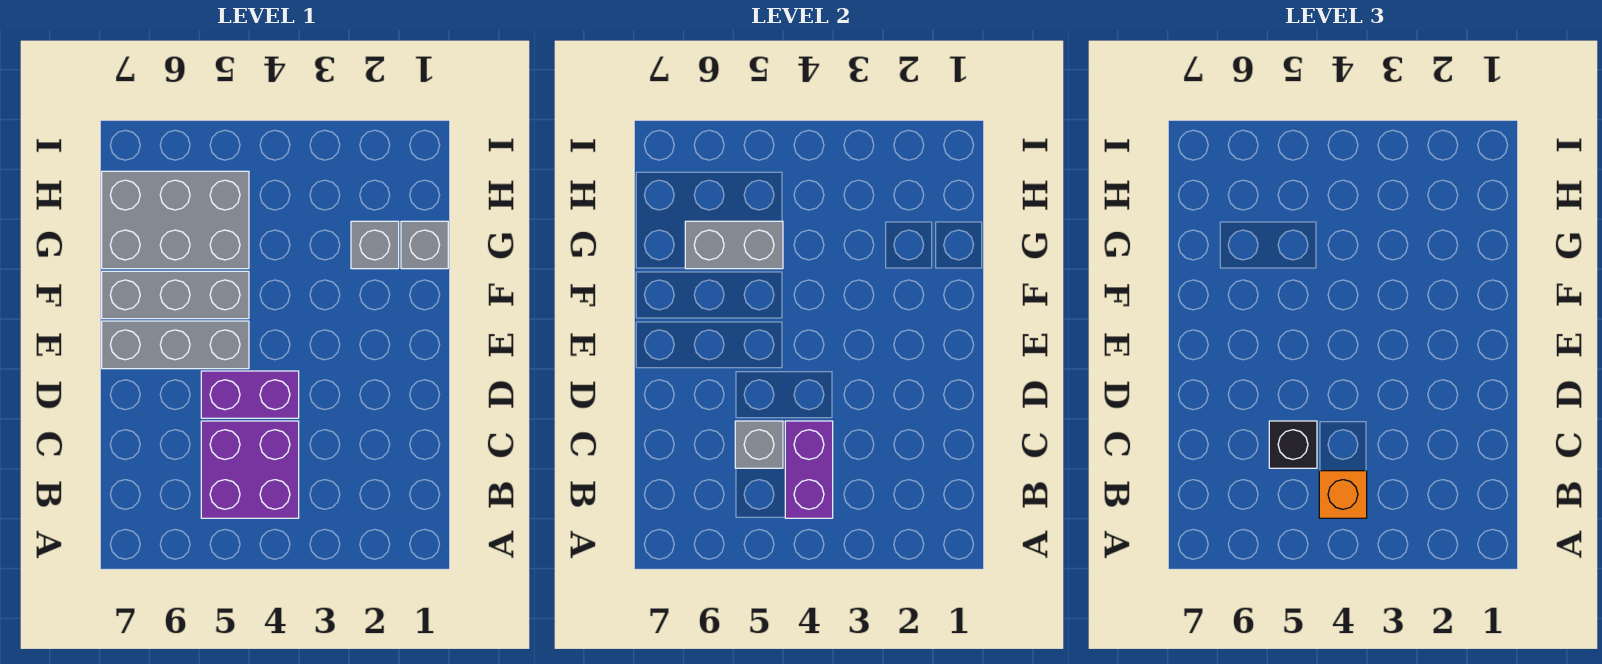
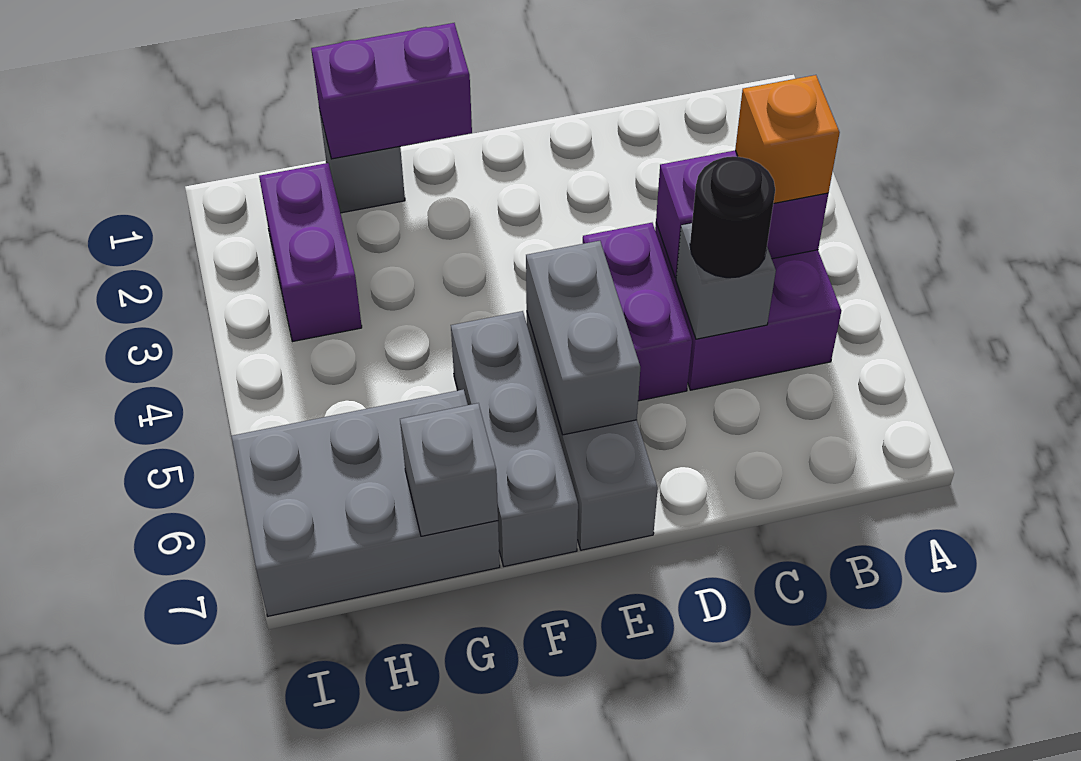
black 1x1 brick [1269,421,1317,468] -> black 1x1 round brick [690,157,775,278]
none -> purple 1x2 brick [311,23,472,159]
grey 1x1 brick [351,221,399,269] -> grey 1x1 brick moved to [400,403,498,536]
grey 2x3 brick [102,171,249,269] -> grey 2x3 brick turned to [232,389,500,616]
grey 1x2 brick [685,221,783,269] -> grey 1x2 brick moved to [526,241,640,435]
none -> purple 1x2 brick [259,163,362,341]

